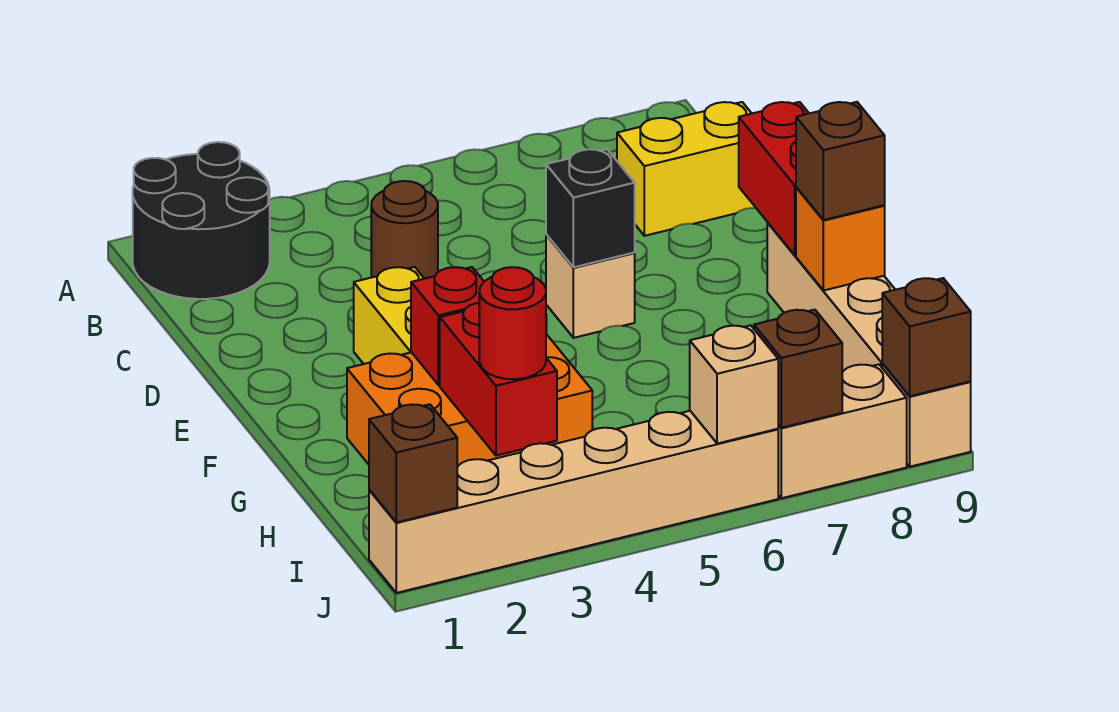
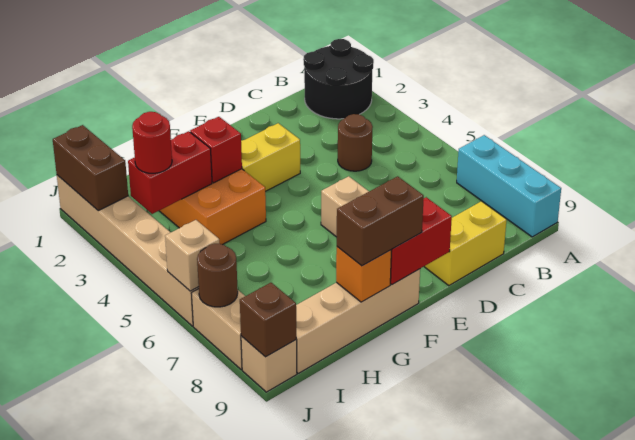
none -> cyan 1x3 brick [457,135,561,237]
yellow 1x2 brick [617,102,756,236] -> yellow 1x2 brick turned to [424,201,506,286]
black 1x1 brick [546,149,635,267] -> none
brown 1x1 brick [796,102,885,220] -> brown 1x2 brick [337,176,424,266]
brown 1x1 brick [369,404,457,522] -> brown 1x2 brick [53,125,128,211]
brown 1x1 brick [754,310,842,428] -> brown 1x1 round brick [197,244,238,307]

